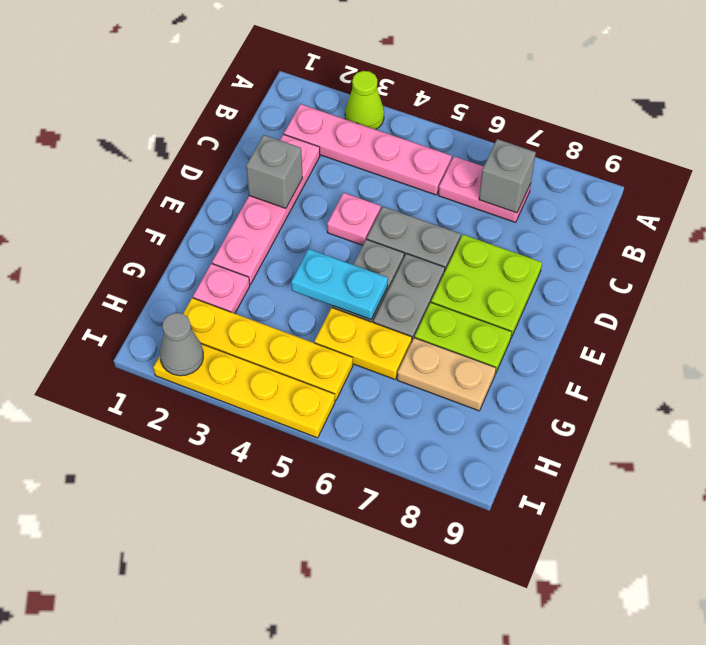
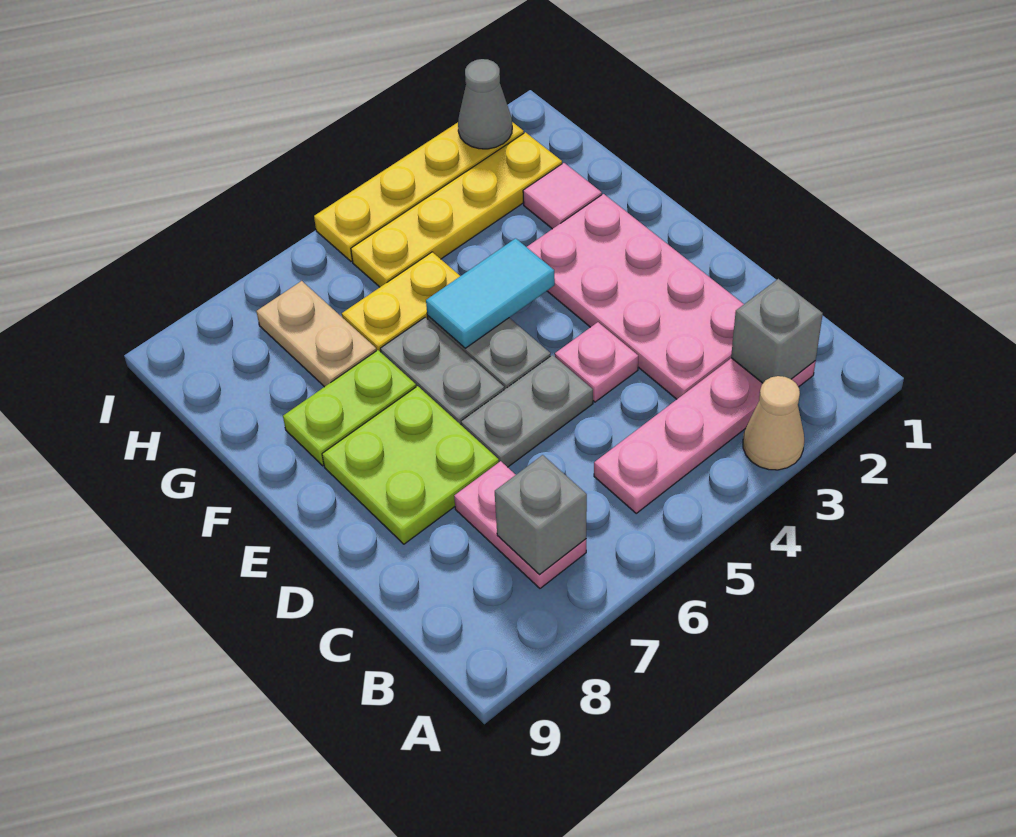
lime 1x1 cone [345,71,384,130] -> tan 1x1 cone [743,376,804,470]
pink 1x2 plate [438,156,531,222] -> pink 1x2 plate turned to [454,461,586,588]
pink 1x4 plate [212,134,320,284] -> pink 2x4 plate [527,194,744,399]
grey 1x1 brick [246,135,303,208] -> grey 1x1 brick moved to [731,279,823,383]
cyan 1x2 plate [291,249,388,320] -> cyan 1x2 tile [426,238,555,348]
pink 1x1 plate [193,264,250,313] -> pink 1x1 tile [523,163,602,229]
tan 1x2 plate [397,338,496,411] -> tan 1x2 plate turned to [256,281,376,387]

